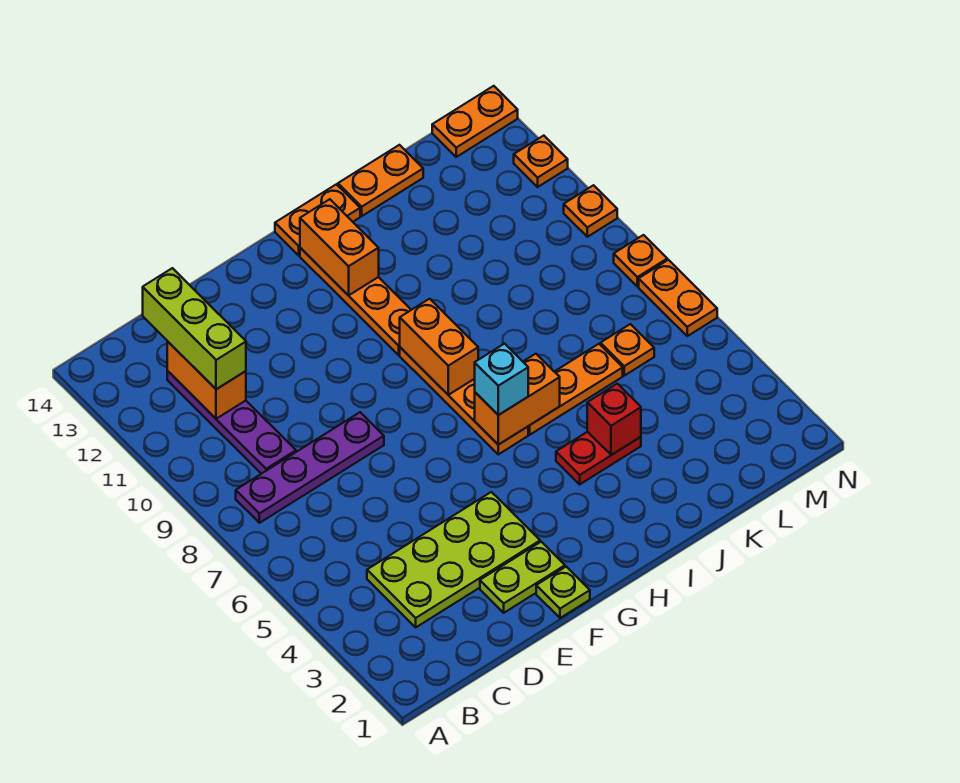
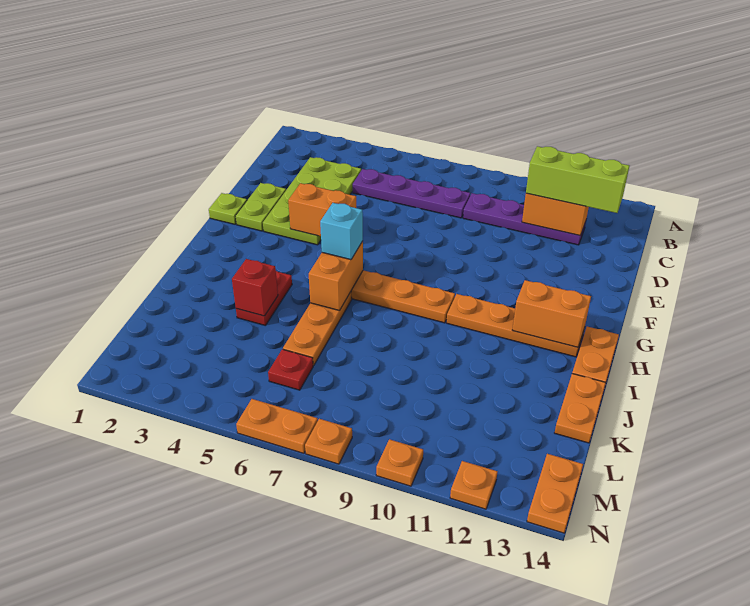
purple 1x4 plate [236,412,384,523] -> purple 1x4 plate turned to [353,169,470,218]
orange 1x2 brick [400,299,478,395] -> orange 1x2 brick moved to [288,183,356,236]
orange 1x1 plate [600,324,654,376] -> red 1x1 plate [268,349,313,390]

